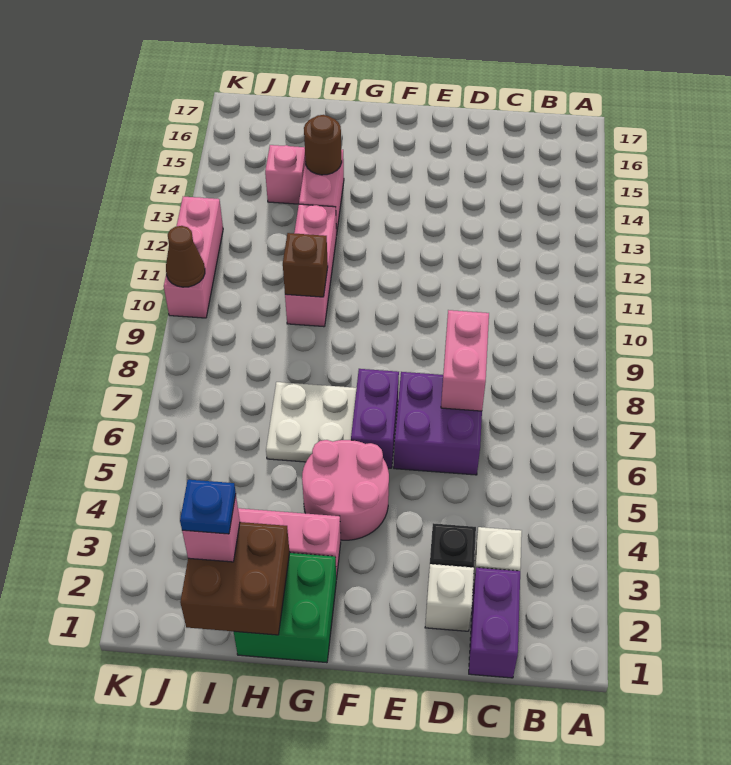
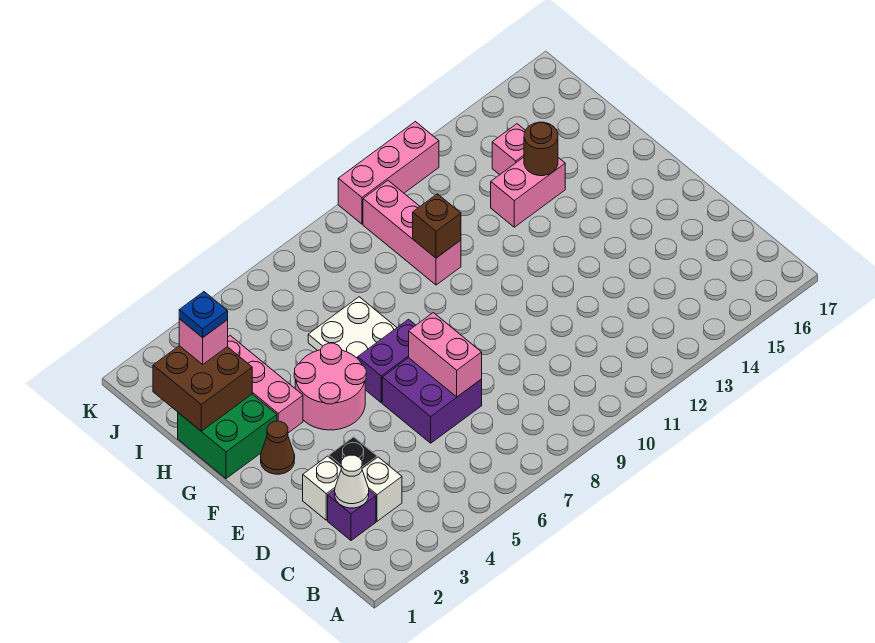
purple 1x2 brick [469,568,520,678] -> purple 1x1 brick [328,490,376,540]
none -> white 1x1 cone [335,455,369,508]
pink 1x2 brick [441,310,489,411] -> pink 1x2 brick turned to [409,313,482,397]
pink 1x3 brick [285,204,336,327] -> pink 1x3 brick turned to [363,181,461,285]
brown 1x1 cone [166,226,205,287] -> brown 1x1 cone moved to [261,421,295,474]

